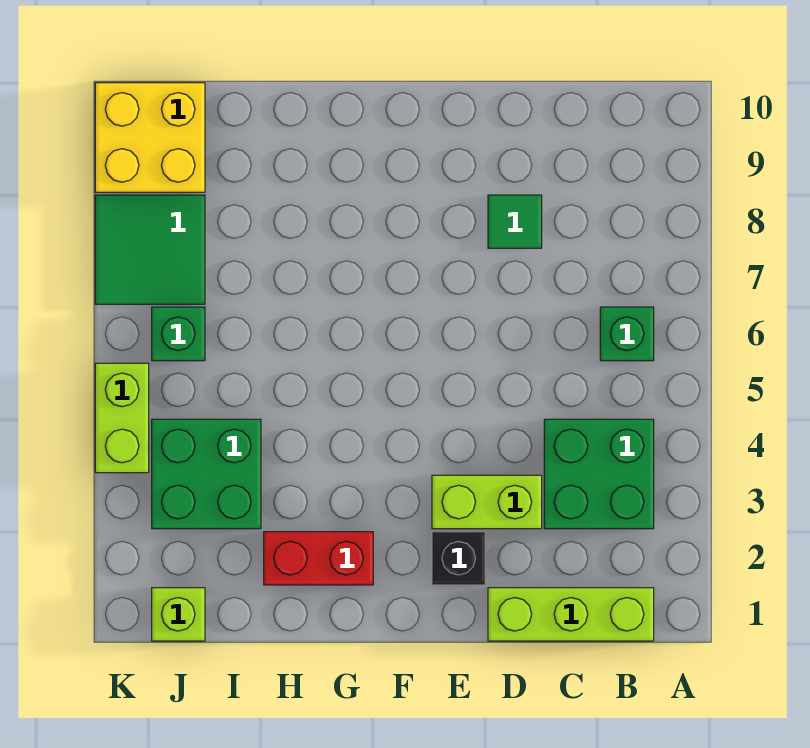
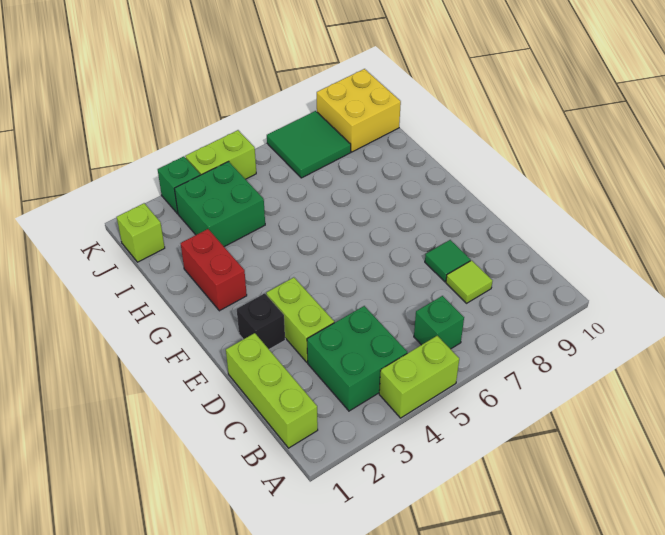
none -> lime 1x2 brick [379,336,459,418]
none -> lime 1x1 tile [446,260,492,303]
green 1x1 brick [152,307,205,361] -> green 1x1 brick moved to [158,156,200,213]

